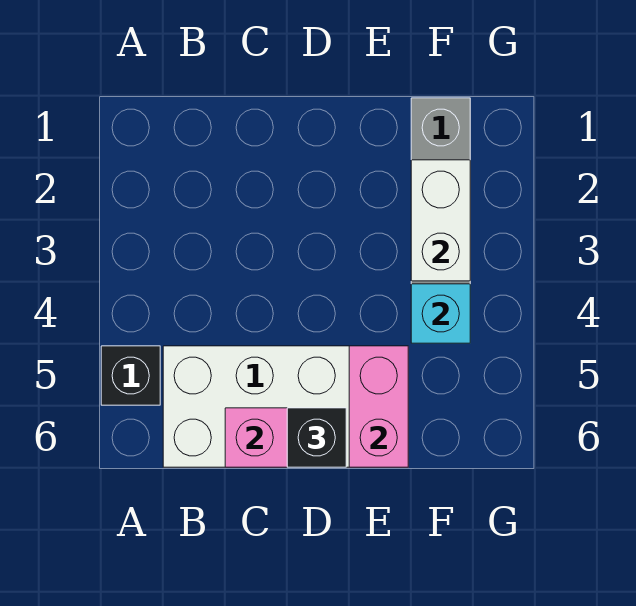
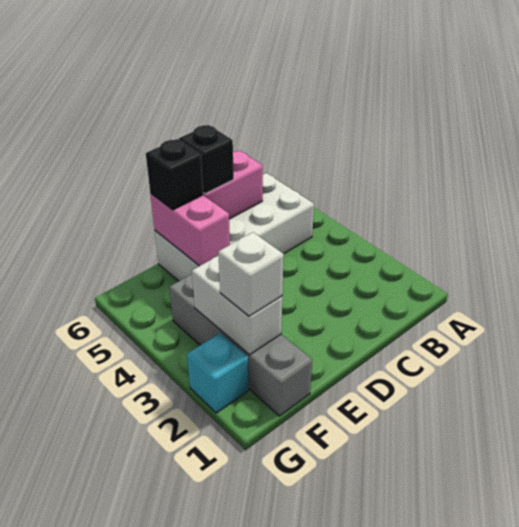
black 1x1 brick [101,346,160,405] -> black 1x1 brick moved to [146,139,203,210]
none -> white 1x1 brick [218,232,284,316]
cyan 1x1 brick [411,284,470,343] -> cyan 1x1 brick moved to [187,333,248,413]

